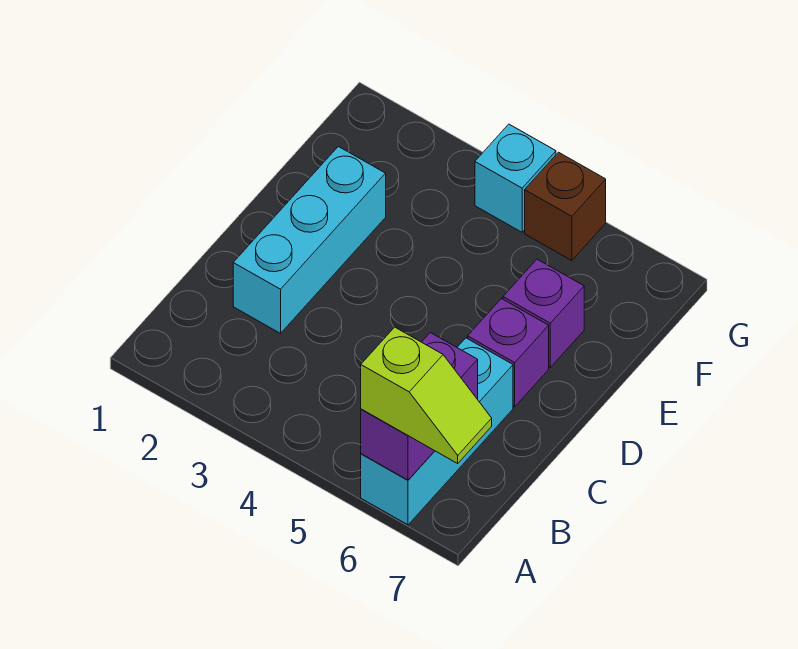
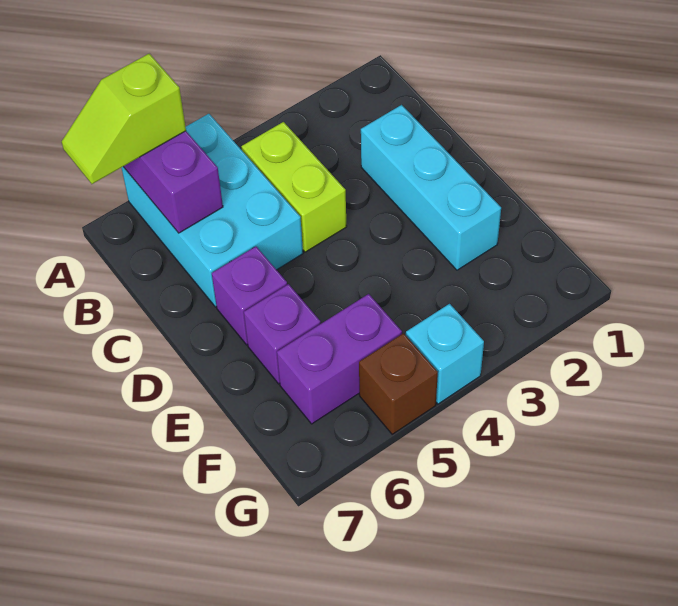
cyan 1x3 brick [361,338,513,525] -> cyan 2x3 brick [122,114,303,307]
none -> lime 1x2 brick [241,122,347,252]
none -> purple 1x2 brick [277,294,402,424]

